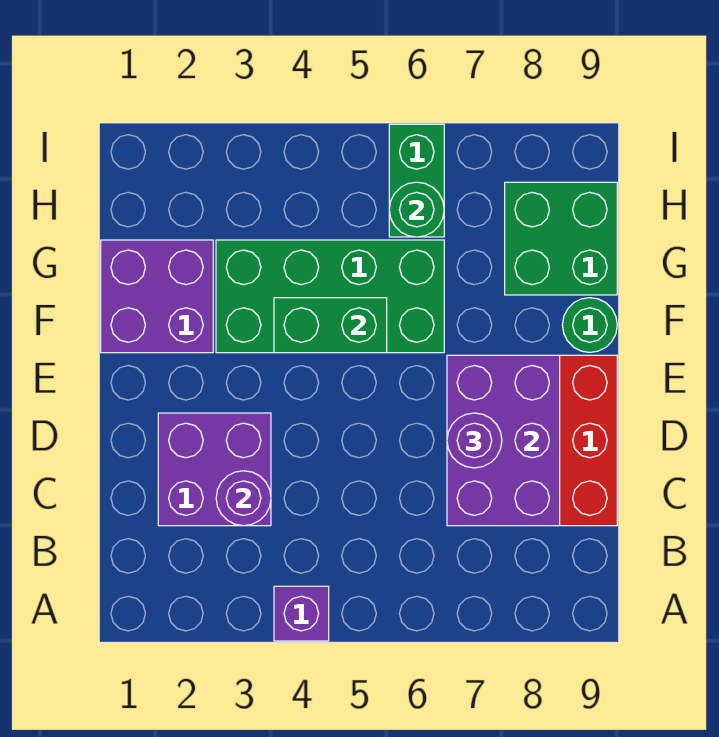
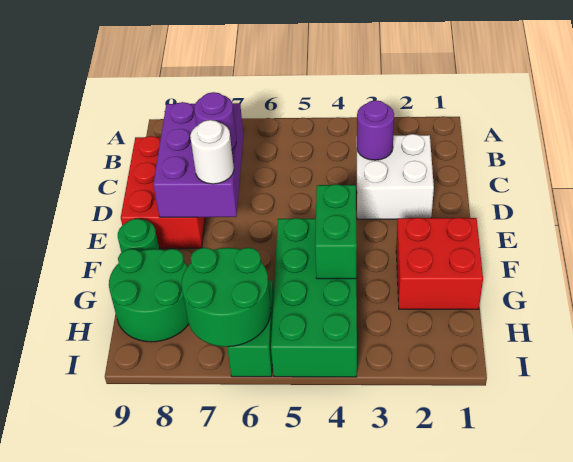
purple 1x1 brick [274,586,329,641] -> none
purple 2x2 brick [158,413,271,526] -> white 2x2 brick [357,134,434,219]
none -> white 1x1 round brick [190,120,234,184]
purple 2x2 brick [101,240,213,353] -> red 2x2 brick [396,218,483,309]
green 2x4 brick [216,240,444,353] -> green 2x4 brick turned to [271,218,357,377]
green 1x2 brick [274,298,387,353] -> green 1x2 brick turned to [315,184,357,279]
green 2x2 brick [505,182,617,295] -> green 2x2 round brick [109,249,189,342]
green 1x1 round brick [389,182,444,237] -> green 2x2 round brick [182,248,271,347]

